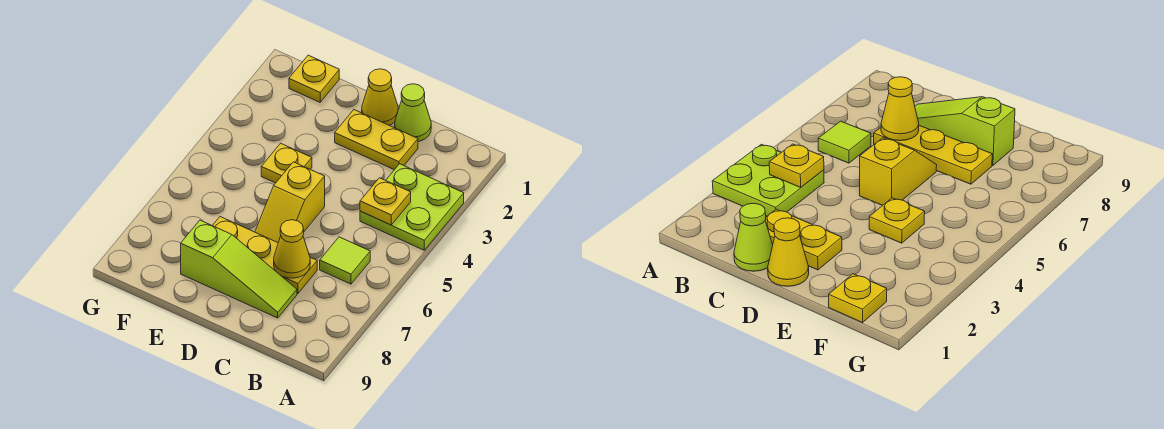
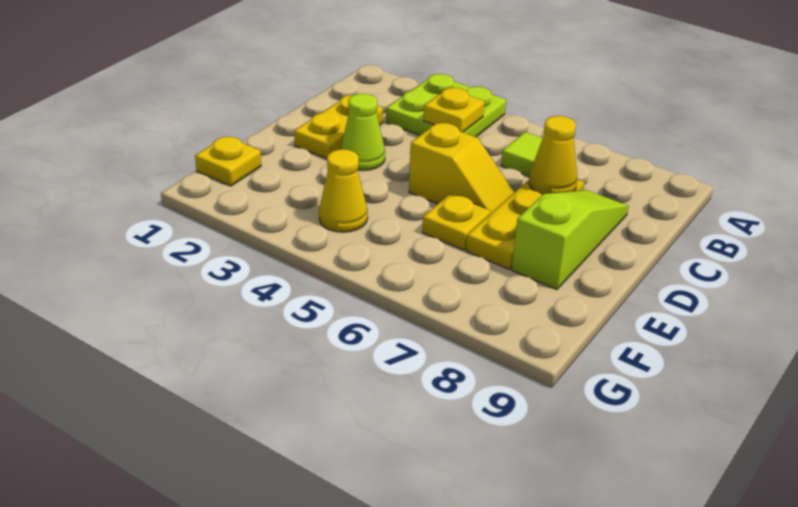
lime 1x1 cone [395,84,431,142] -> lime 1x1 cone moved to [341,94,385,171]
yellow 1x1 cone [362,69,398,125] -> yellow 1x1 cone moved to [319,149,368,232]
yellow 1x1 plate [261,143,312,183] -> yellow 1x1 plate moved to [422,194,491,250]

